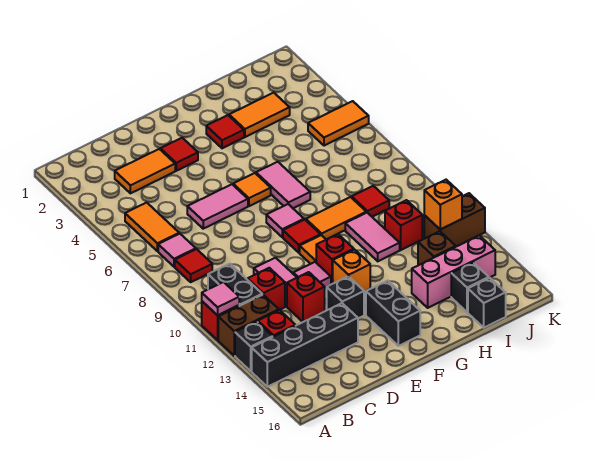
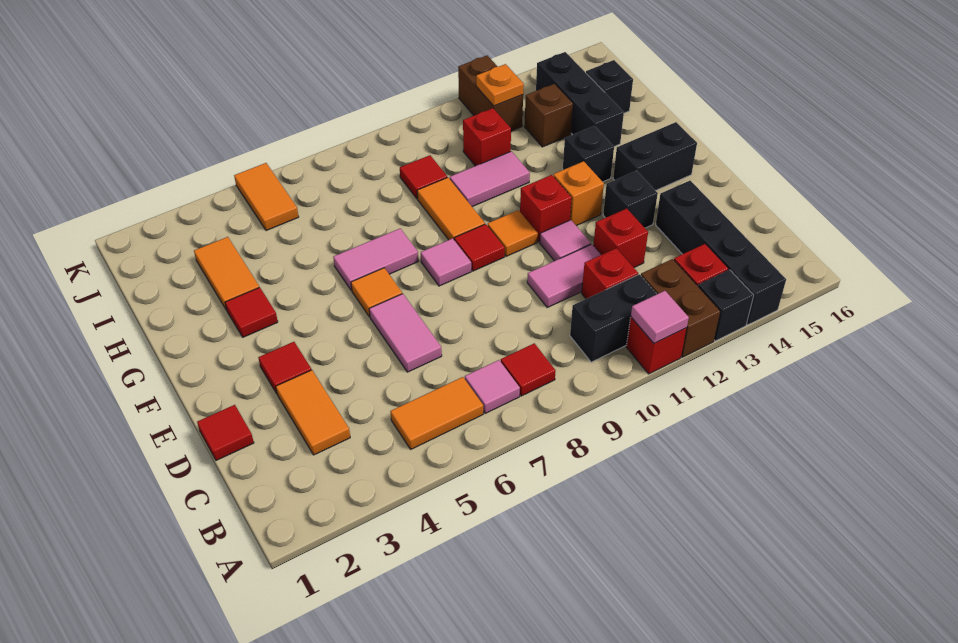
none -> red 1x1 tile [197,405,254,460]
pink 1x3 brick [412,235,495,308] -> black 1x3 brick [536,52,624,146]
black 1x1 brick [468,278,506,328] -> black 1x1 brick moved to [563,126,614,182]
orange 1x1 brick [424,180,462,229] -> orange 1x1 plate [476,64,524,106]

